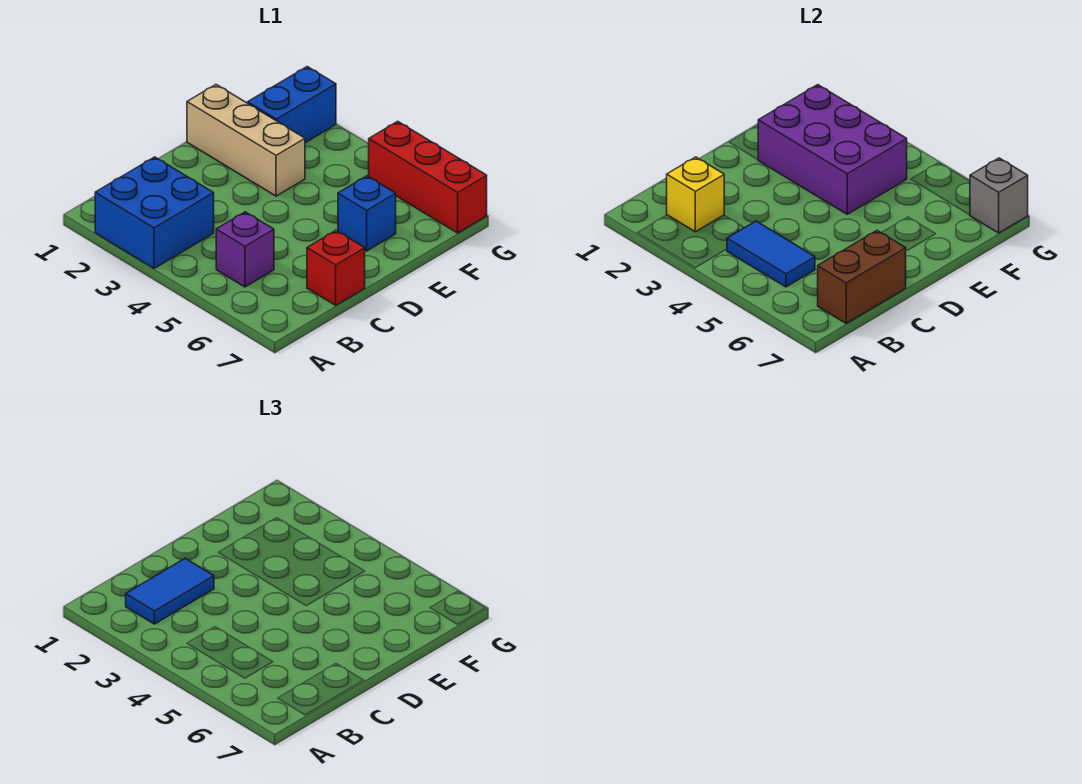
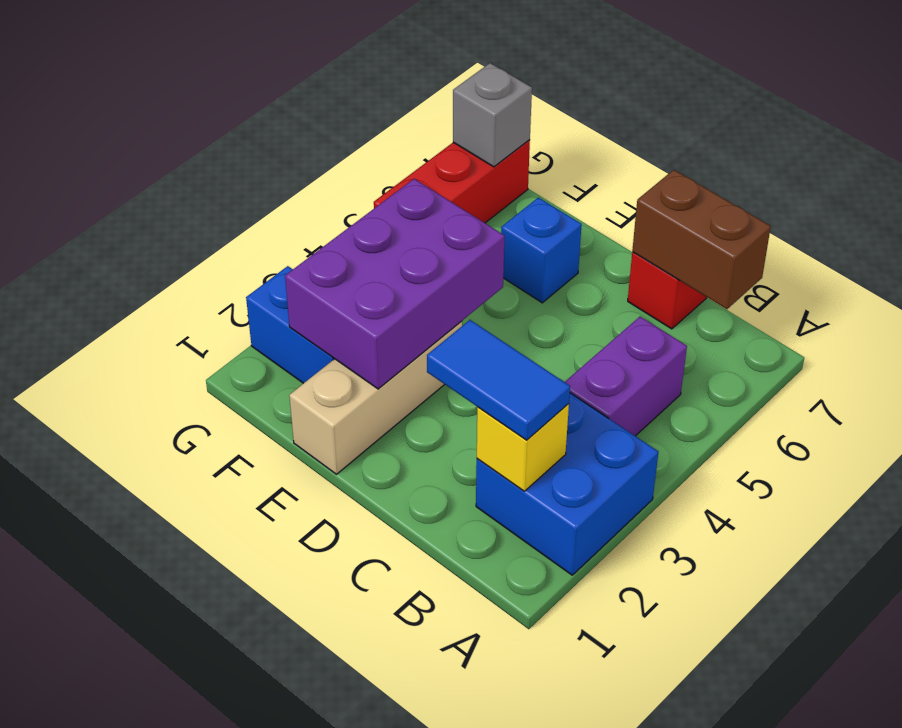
blue 1x2 tile [727,221,815,287] -> none
purple 1x1 brick [216,212,274,287] -> purple 1x2 brick [565,317,687,436]

